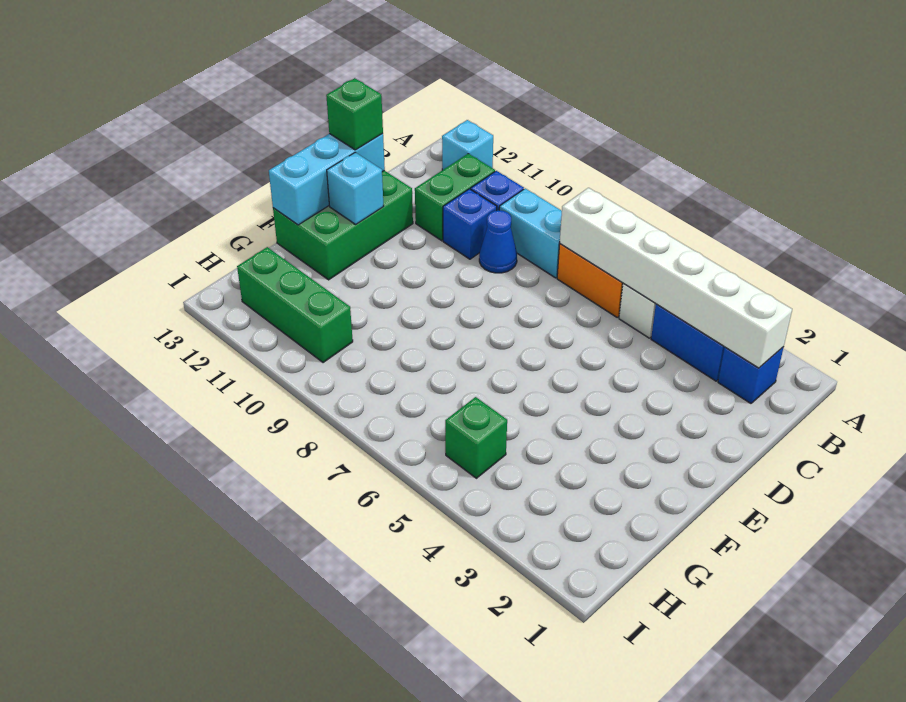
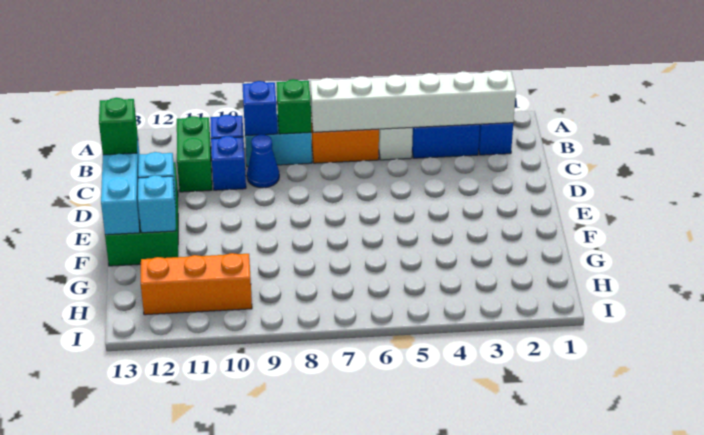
cyan 1x1 brick [442,120,493,170] -> cyan 1x1 brick moved to [138,175,176,233]
none -> blue 1x1 brick [242,81,277,136]
green 1x1 brick [445,397,507,478] -> green 1x1 brick moved to [276,79,311,134]
green 1x3 brick [237,247,353,363] -> orange 1x3 brick [141,253,252,315]

